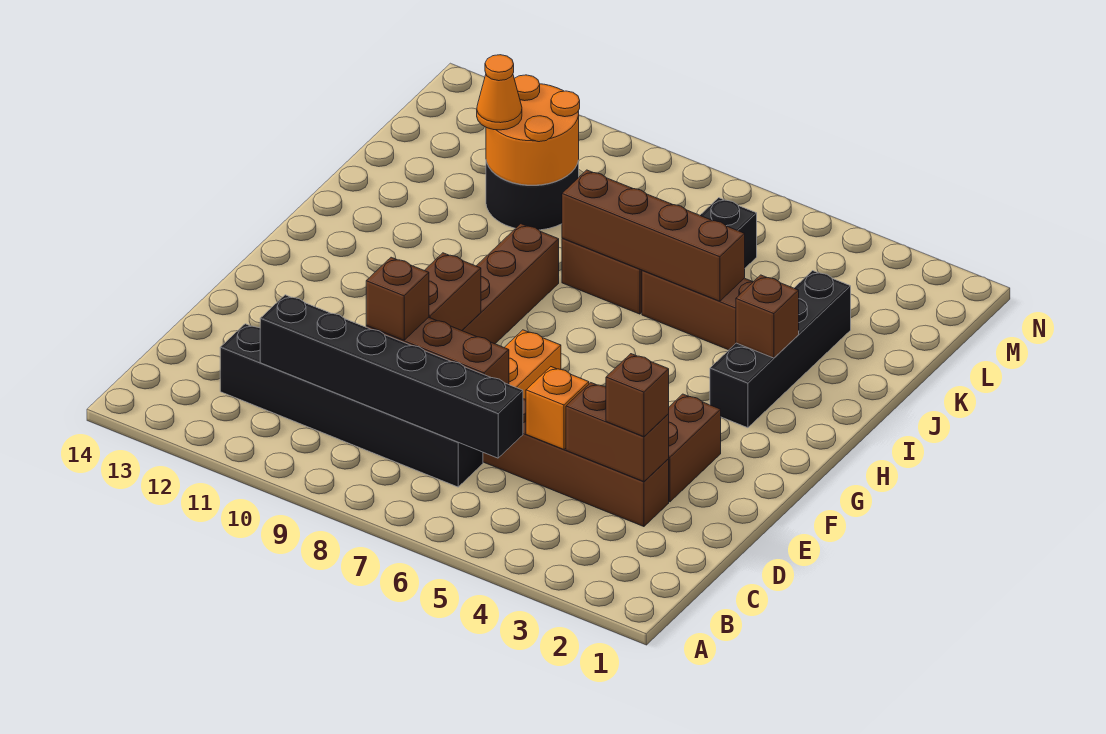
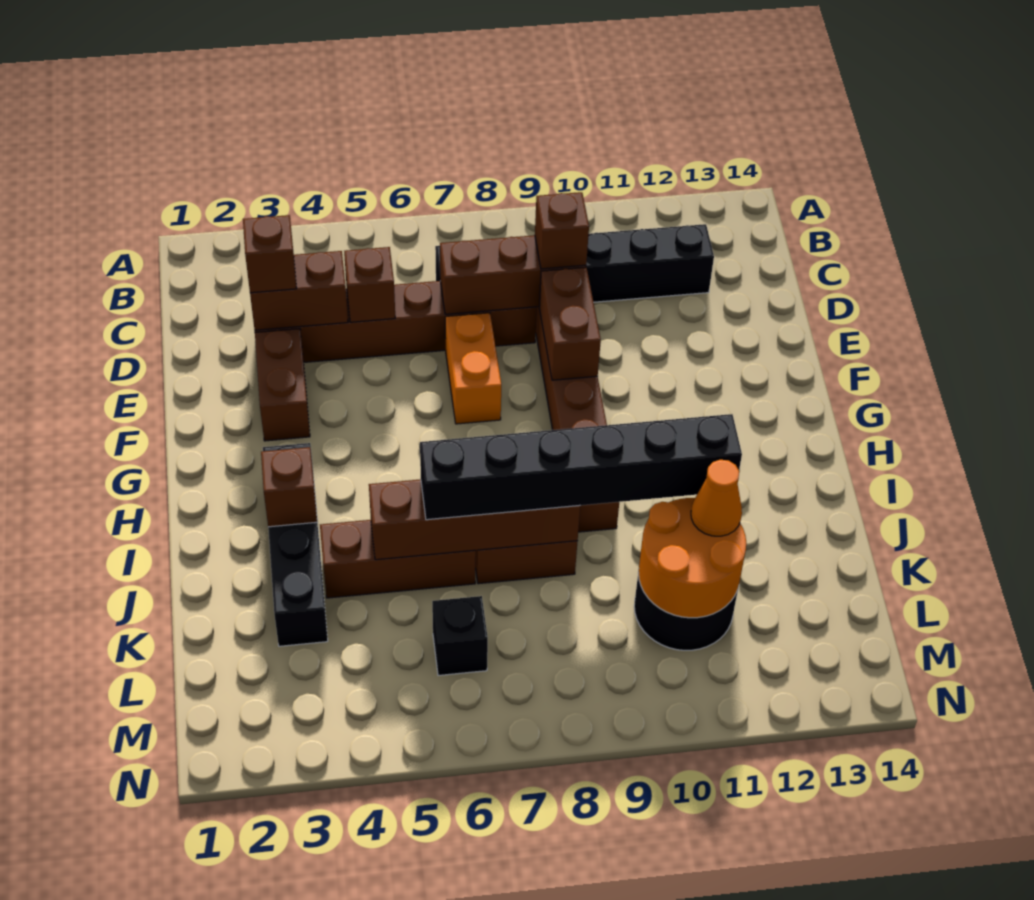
black 1x6 brick [260,295,523,458] -> black 1x6 brick moved to [420,414,742,520]
orange 1x1 brick [526,367,589,449] -> brown 1x1 brick [344,247,395,322]

